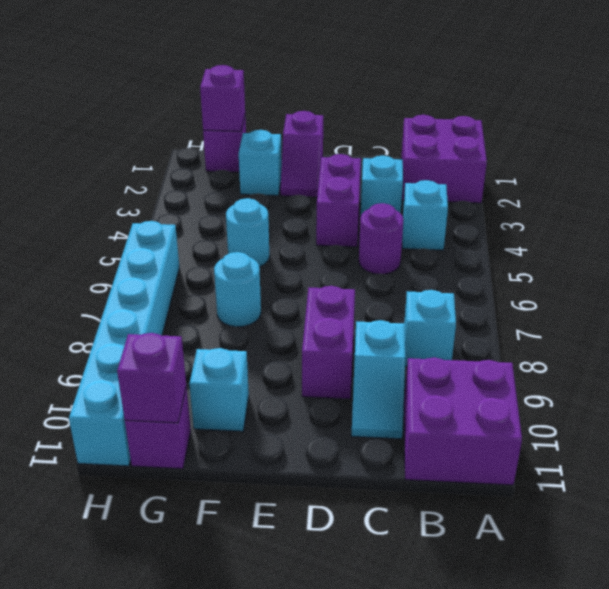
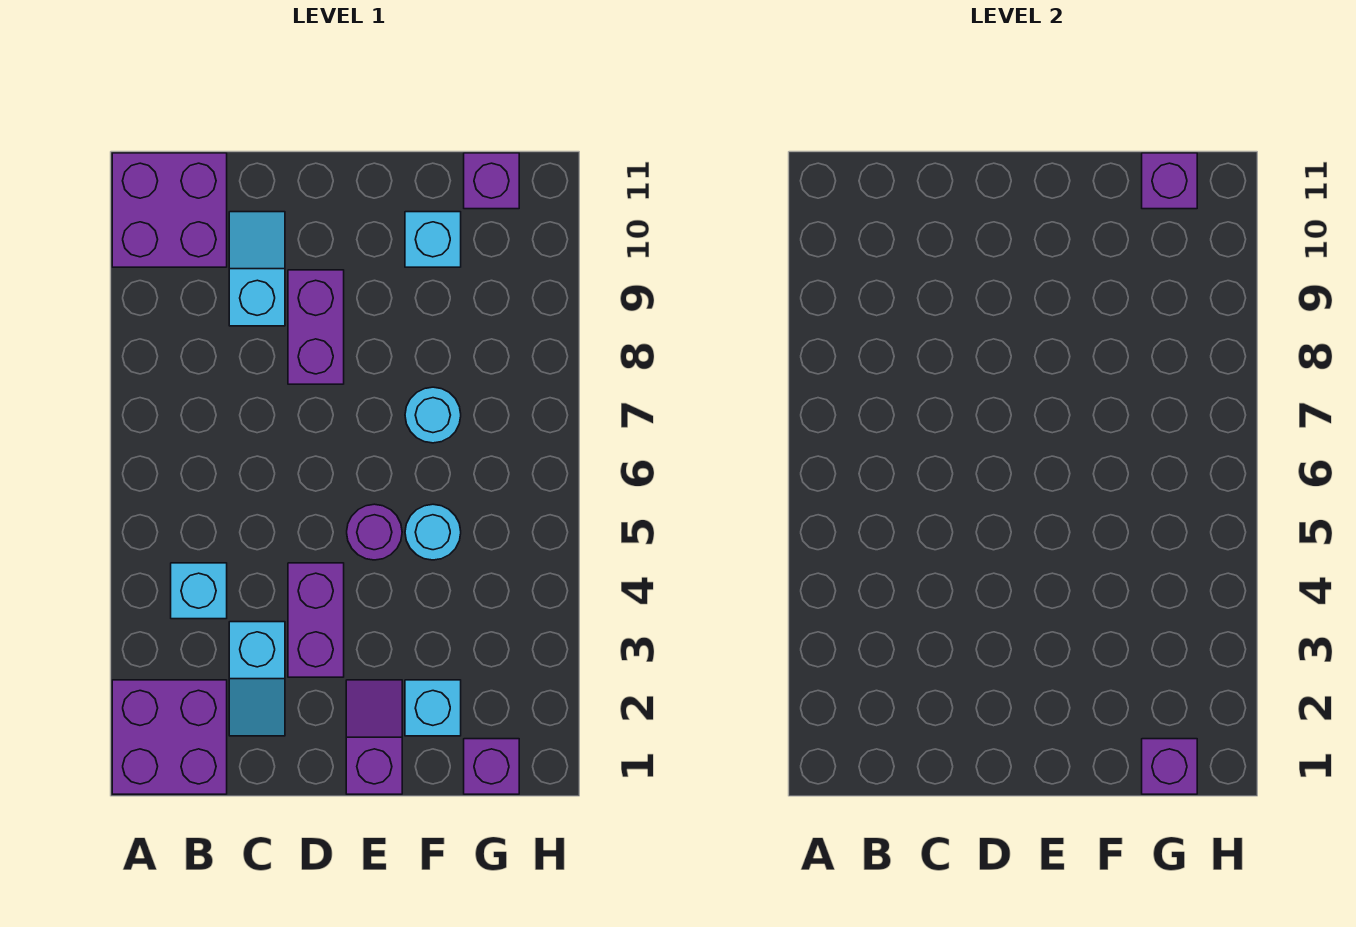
cyan 1x1 brick [404,290,456,367] -> none
purple 1x1 round brick [359,203,404,274] -> purple 1x1 round brick moved to [347,504,402,560]
cyan 1x6 brick [69,221,179,466] -> none

